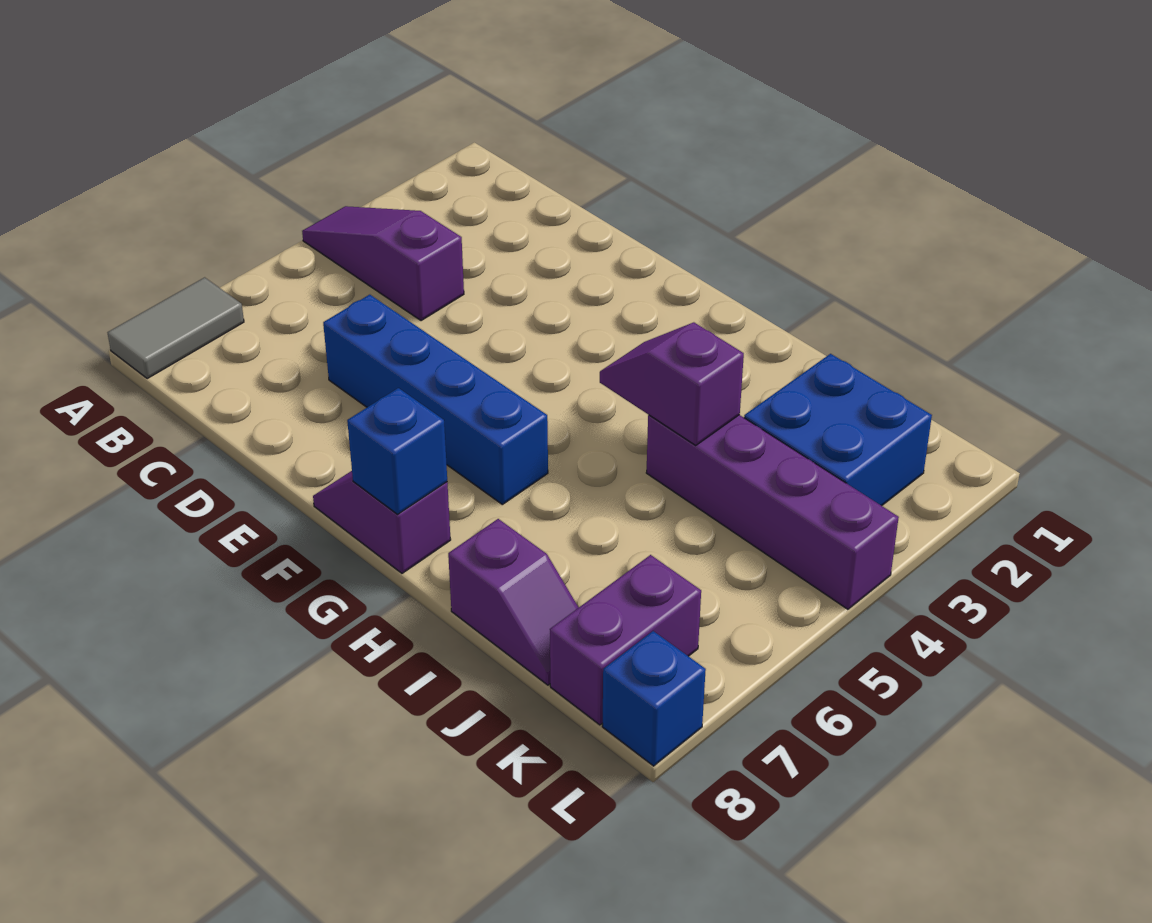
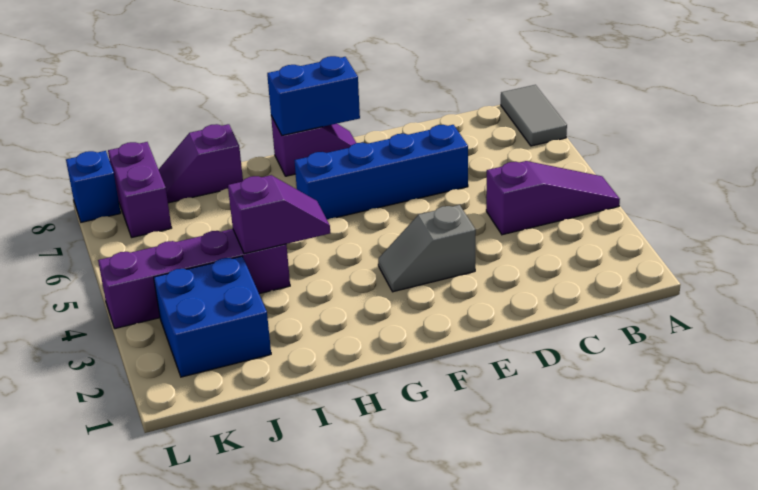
none -> grey 1x2 slope [378,205,476,292]
blue 1x1 brick [347,388,447,514] -> blue 1x2 brick [267,56,360,135]

